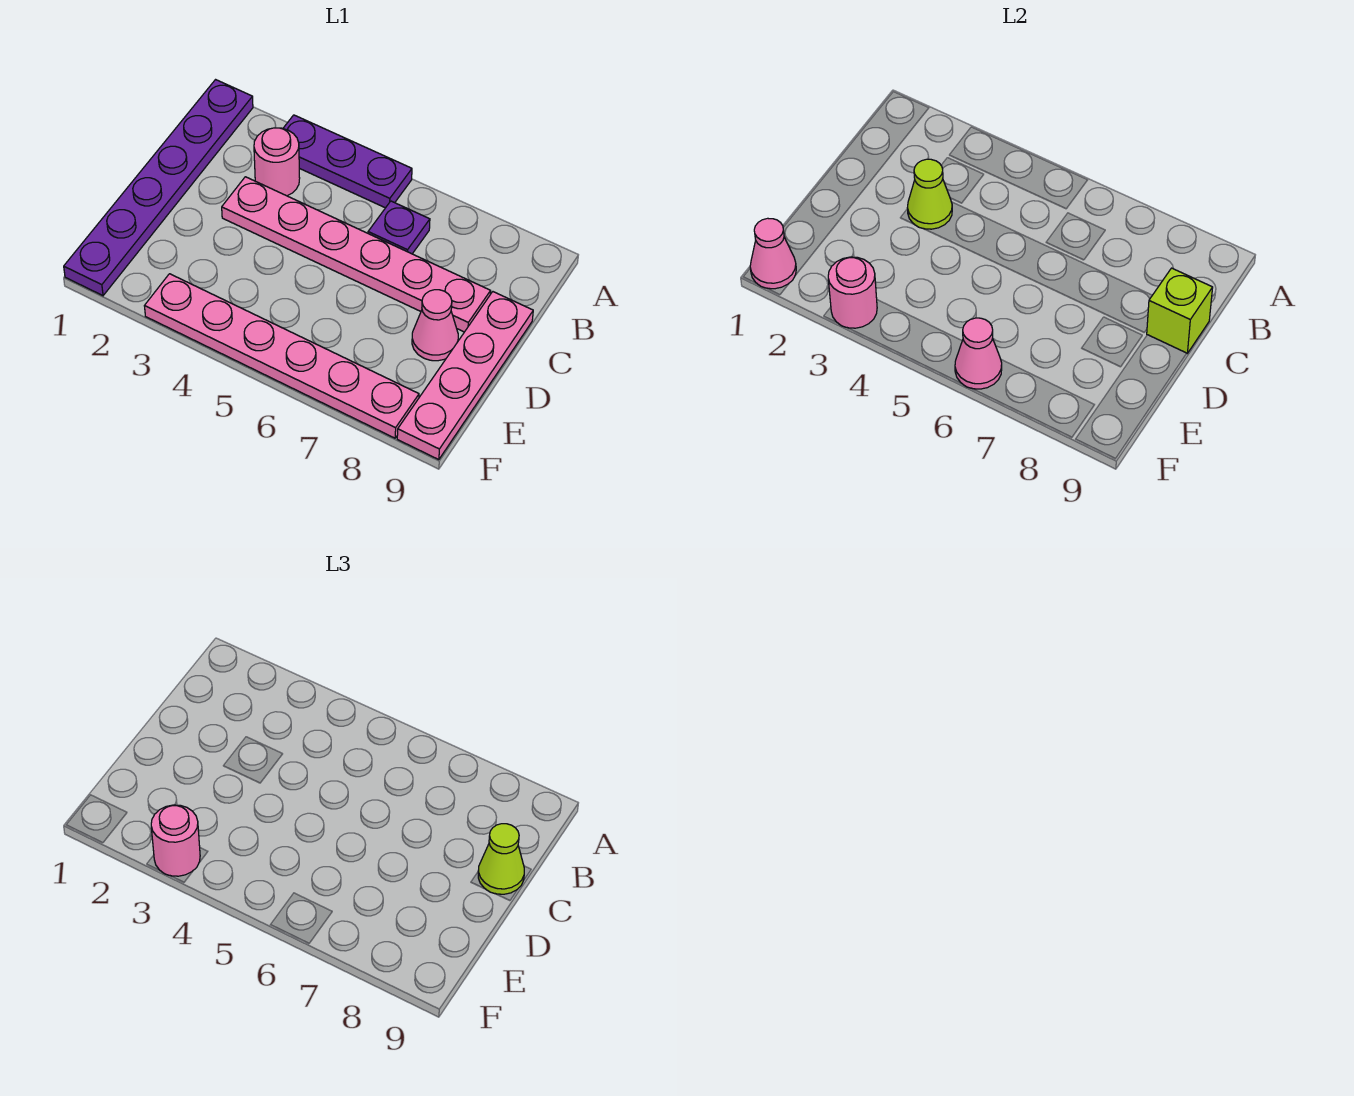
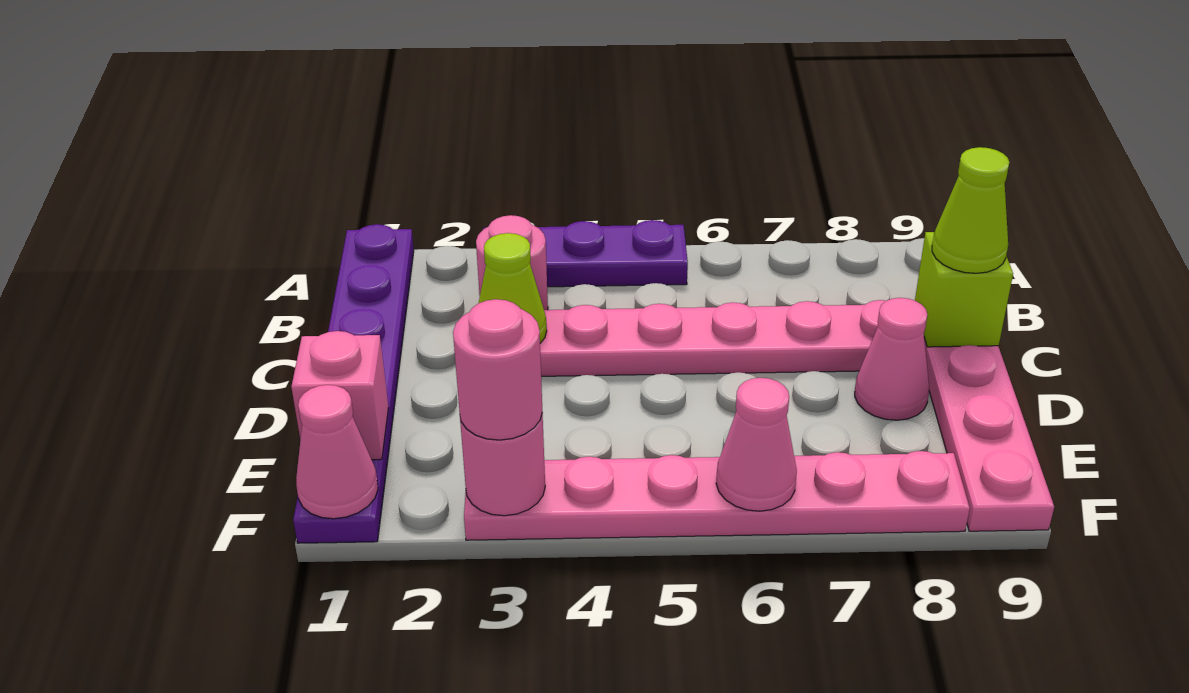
purple 1x1 plate [368,201,430,254] -> none
none -> pink 1x1 brick [291,331,389,460]

